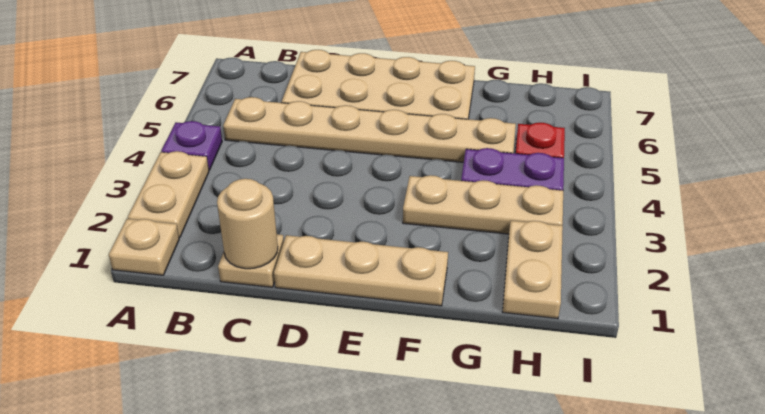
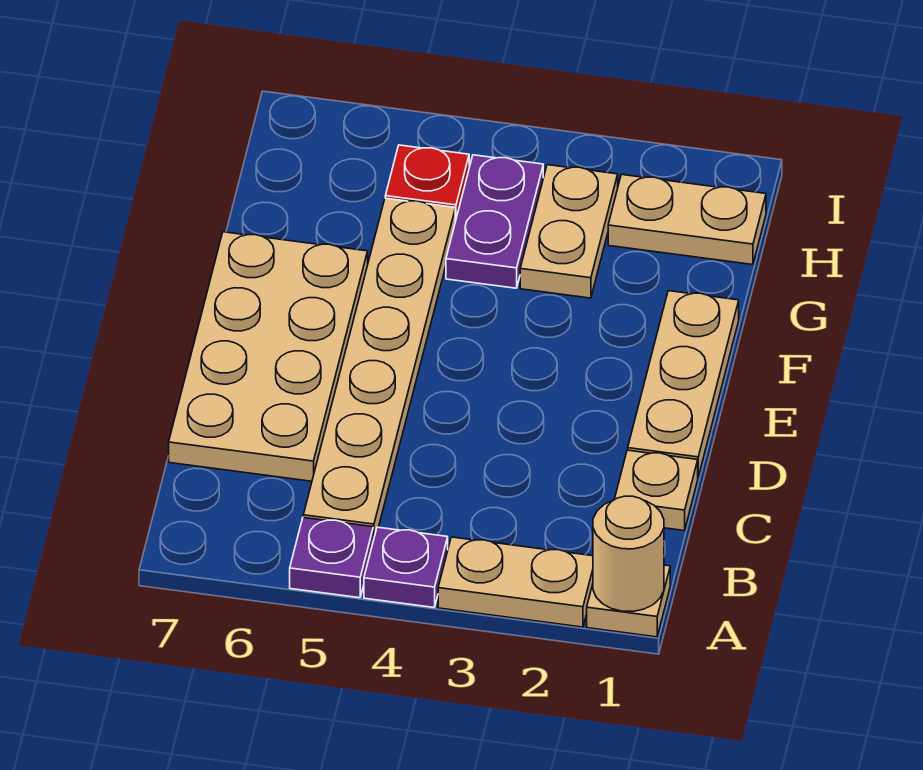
none -> purple 1x1 plate [290,518,373,598]
tan 1x1 round brick [217,179,278,269] -> tan 1x1 round brick moved to [593,496,664,611]
tan 1x3 plate [403,175,563,234] -> tan 1x2 plate [520,165,618,298]

